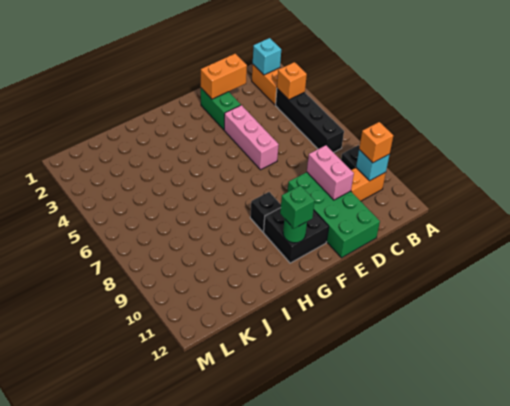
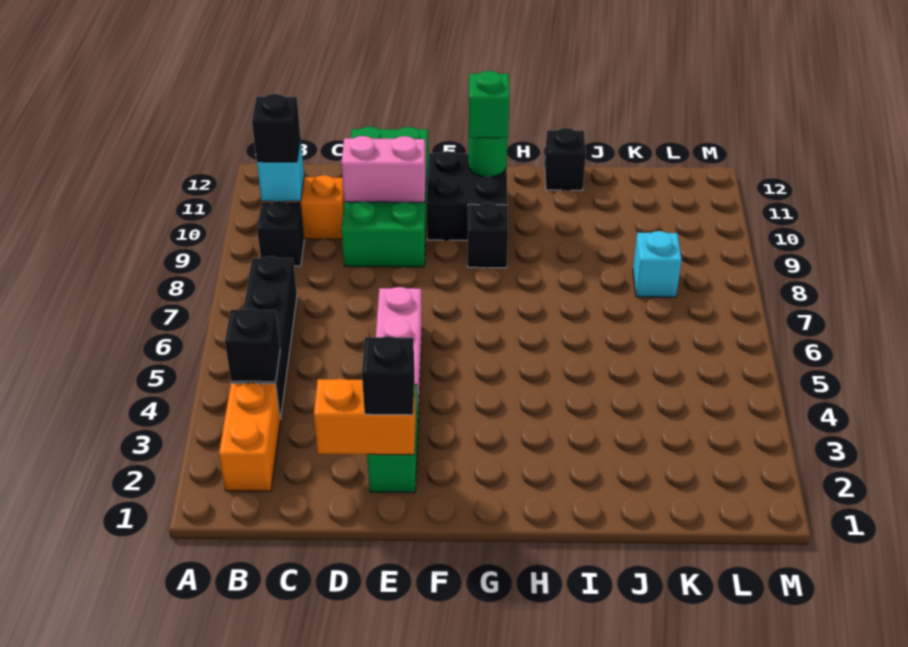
cyan 1x1 brick [253,38,281,75] -> cyan 1x1 brick moved to [633,231,682,297]
orange 1x1 brick [277,62,307,100] -> black 1x1 brick [225,308,280,382]
orange 1x1 brick [359,122,393,163] -> black 1x1 brick [252,94,301,162]
pink 1x2 brick [307,145,354,200] -> pink 1x2 brick turned to [341,136,426,202]
none -> black 1x1 brick [362,336,415,415]
none -> black 1x1 brick [545,128,586,190]

